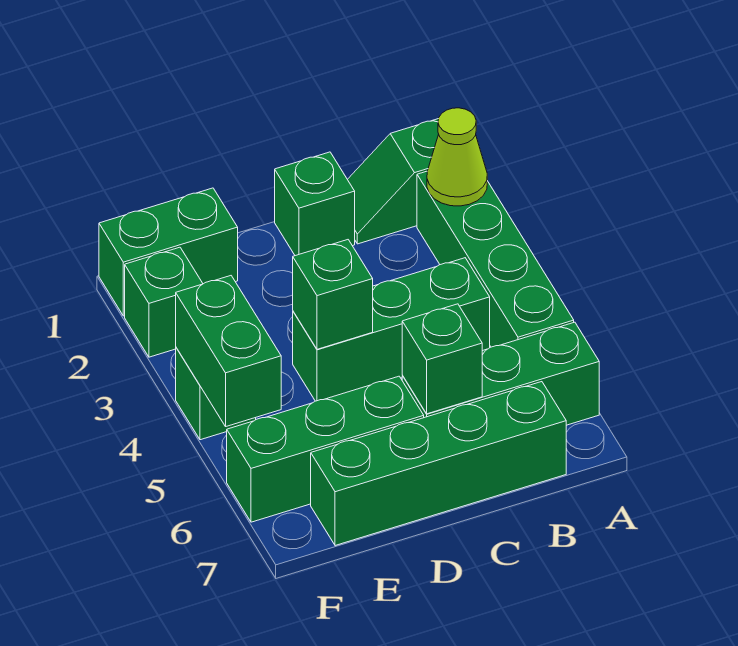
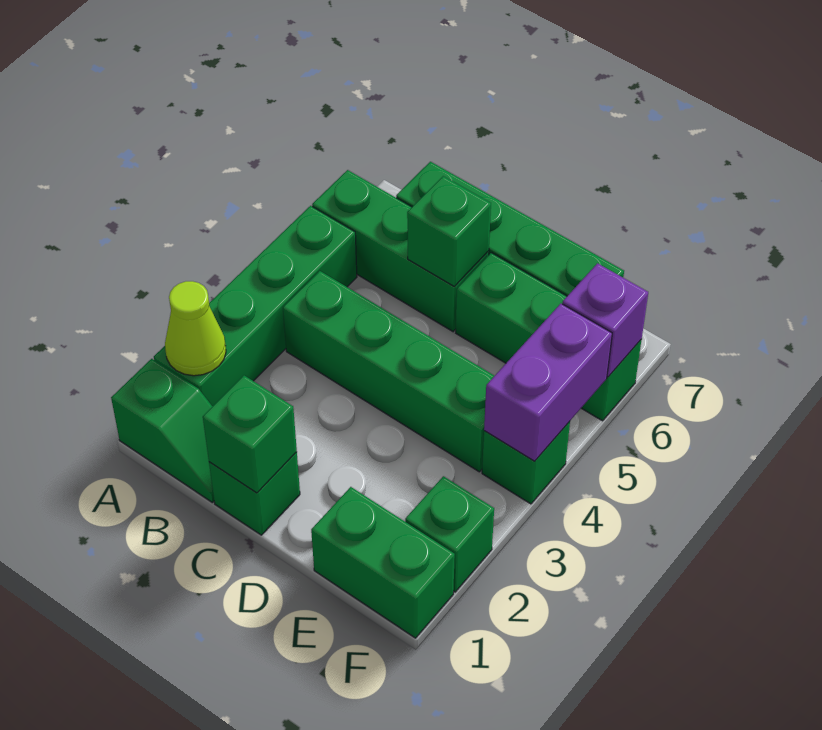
green 1x3 brick [293,258,490,401] -> green 1x4 brick [283,271,494,472]
green 1x1 brick [293,240,373,349] -> green 1x1 brick moved to [203,375,297,493]
green 1x2 brick [176,276,281,426] -> purple 1x2 brick [484,304,612,461]
none -> purple 1x1 brick [562,263,648,377]

